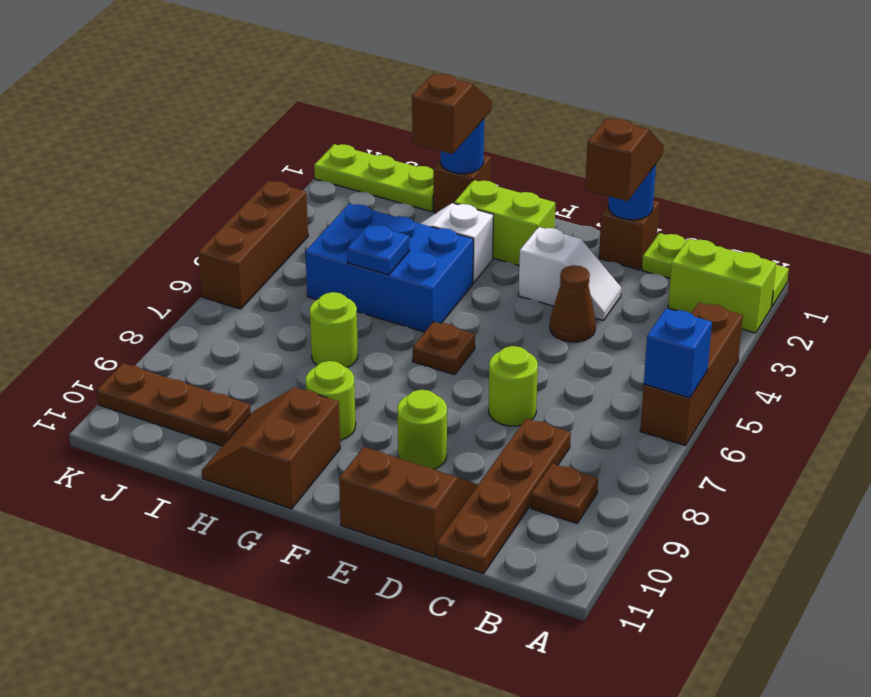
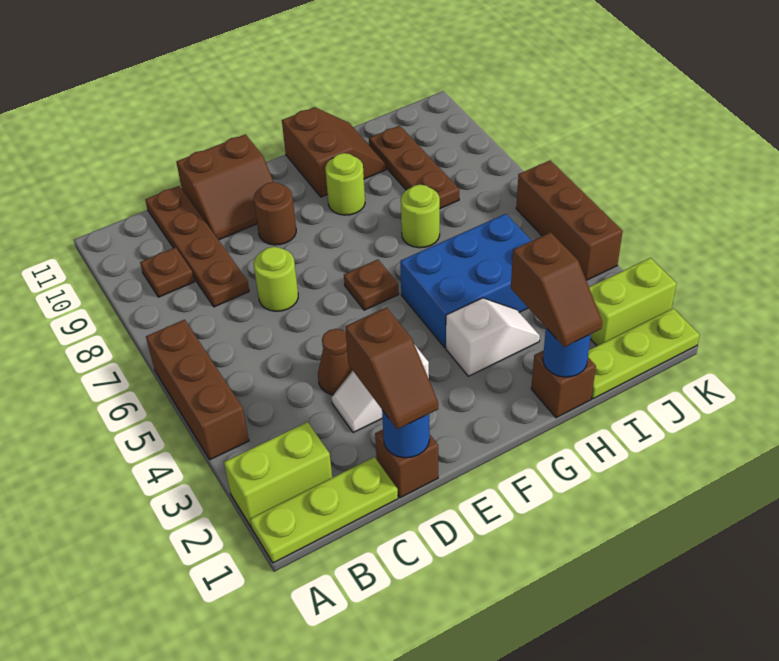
blue 1x1 brick [644,309,712,398] -> none
lime 1x1 round brick [398,390,447,470] -> brown 1x1 round brick [254,182,296,245]
lime 1x2 brick [454,180,555,266] -> lime 1x2 brick moved to [589,258,677,346]
blue 1x1 plate [347,224,410,275] -> none
brown 1x3 plate [97,363,251,446] -> brown 1x3 plate turned to [369,126,459,208]

